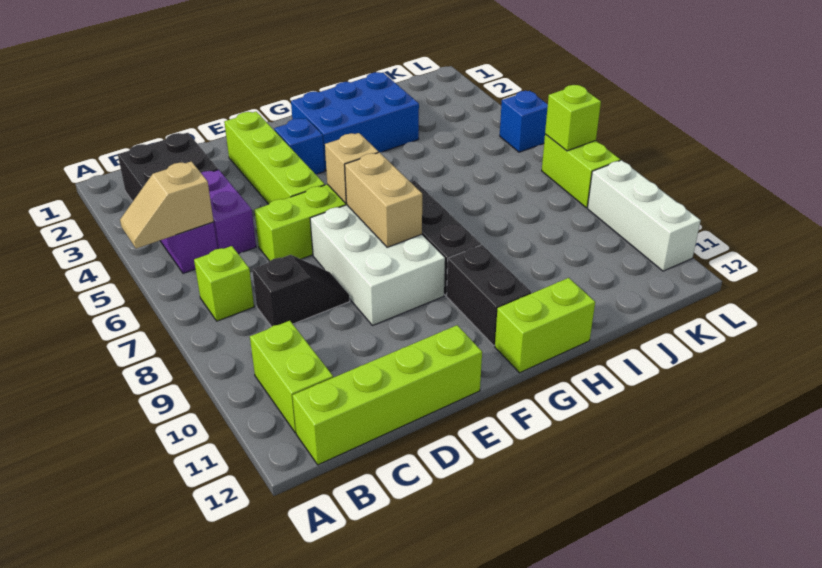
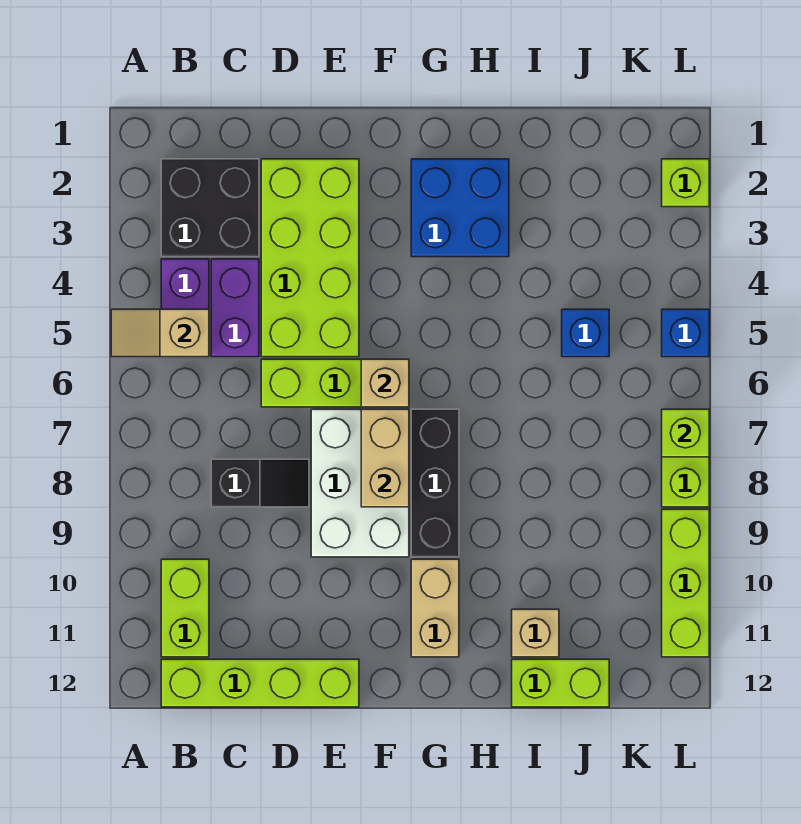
lime 1x1 brick [194,246,254,321] -> lime 1x1 brick moved to [662,159,709,207]
lime 1x4 brick [224,112,325,204] -> lime 2x4 brick [261,159,359,357]
blue 1x1 brick [274,118,325,174] -> blue 1x1 brick moved to [562,309,609,357]
blue 2x3 brick [291,72,419,170] -> blue 2x2 brick [411,159,509,257]
black 1x2 brick [447,245,531,345] -> tan 1x2 brick [411,559,459,657]
lime 1x2 brick [495,278,595,373] -> lime 1x2 brick moved to [512,659,609,707]
none -> tan 1x1 brick [512,609,559,657]
white 1x3 brick [587,160,701,271] -> lime 1x3 brick [662,509,709,657]

